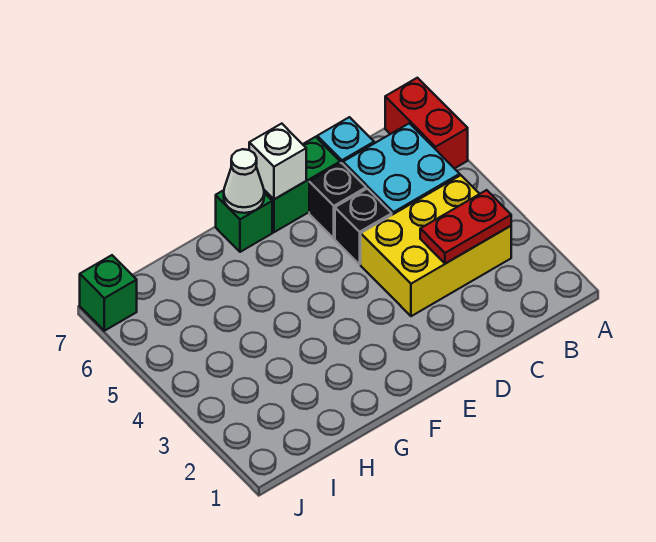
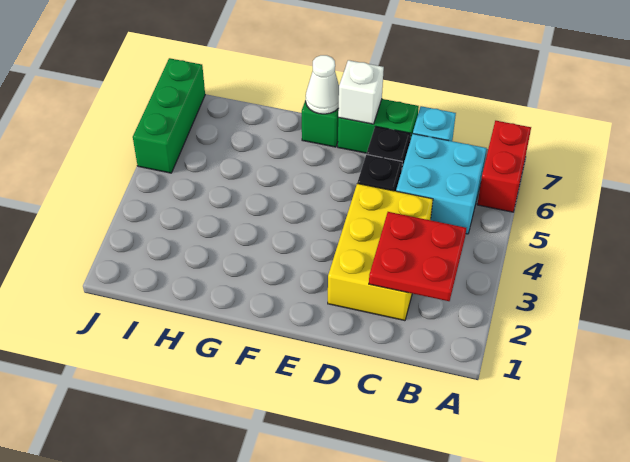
yellow 2x3 brick [361,175,511,316] -> yellow 2x3 brick turned to [328,184,433,321]
red 1x2 plate [420,190,511,264] -> red 2x2 plate [369,212,466,301]
green 1x1 brick [80,255,137,331] -> green 1x3 brick [133,58,205,173]

